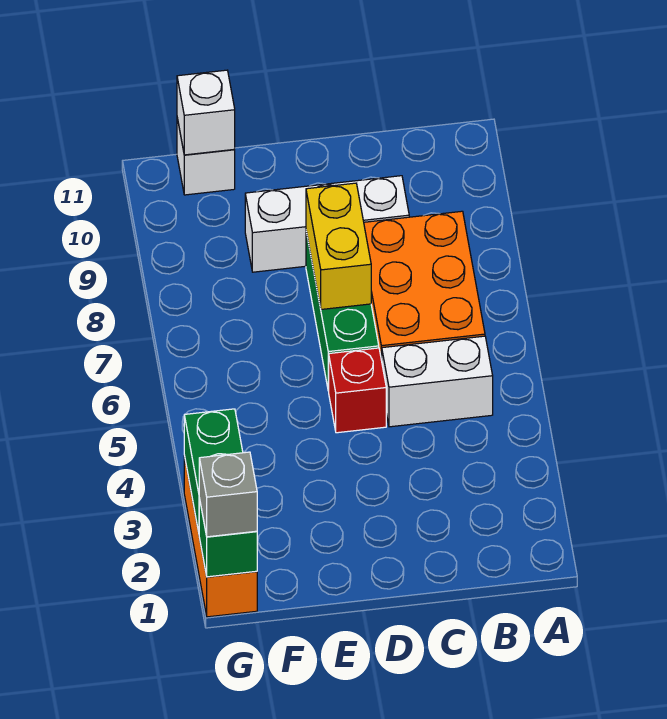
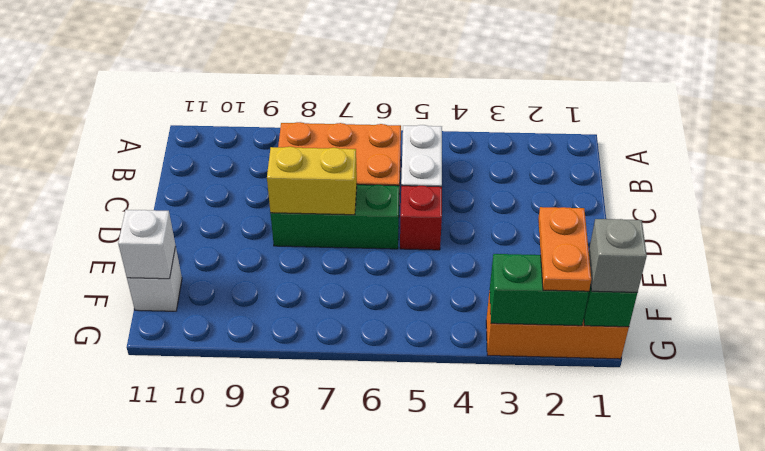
white 1x3 brick [245,176,409,272] -> none
none -> orange 1x2 plate [538,207,591,291]

